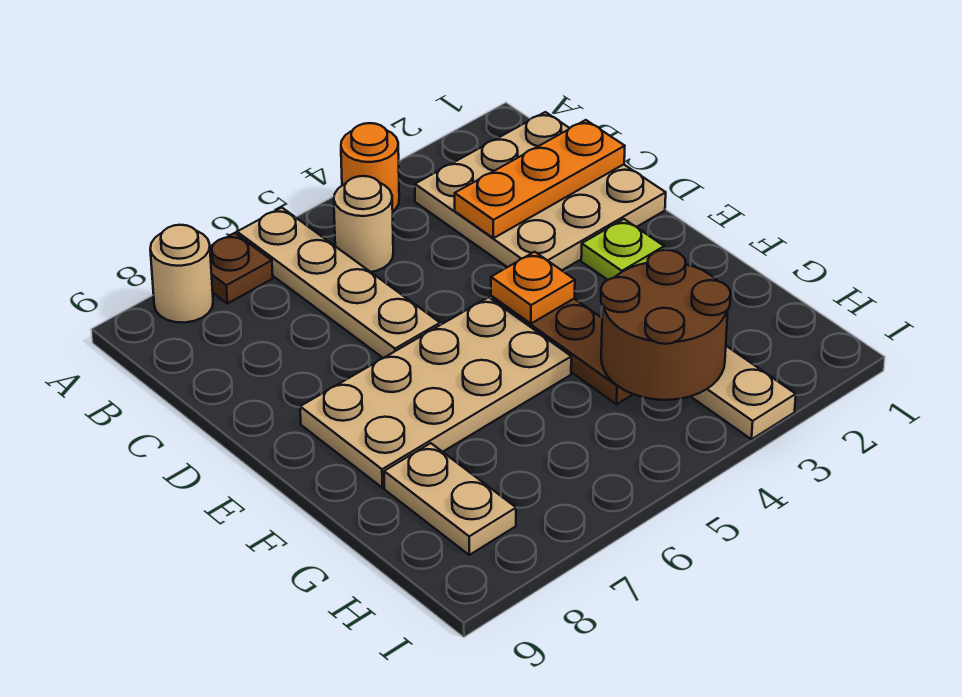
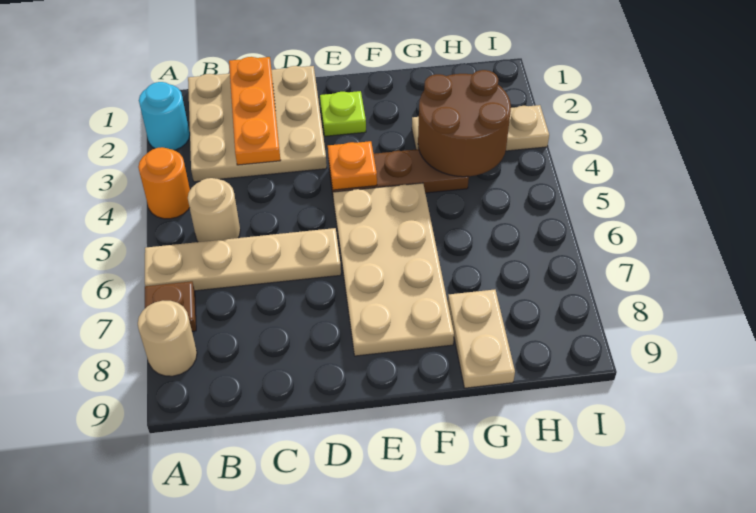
none -> cyan 1x1 round brick [139,82,190,150]
tan 1x2 plate [384,443,516,555] -> tan 1x2 plate turned to [448,290,515,388]

